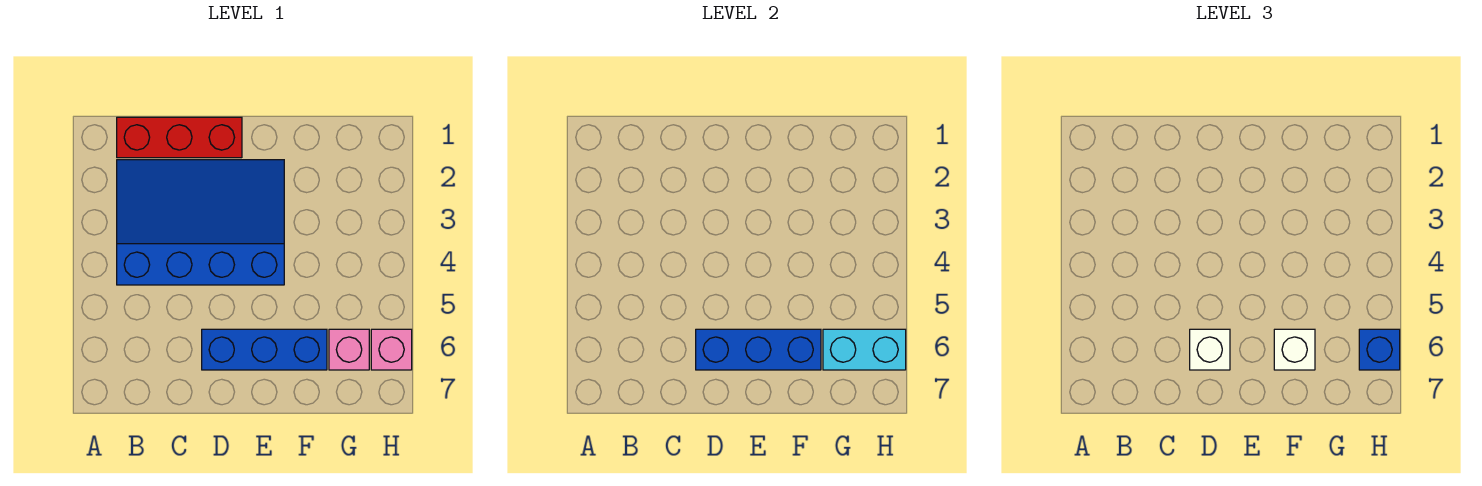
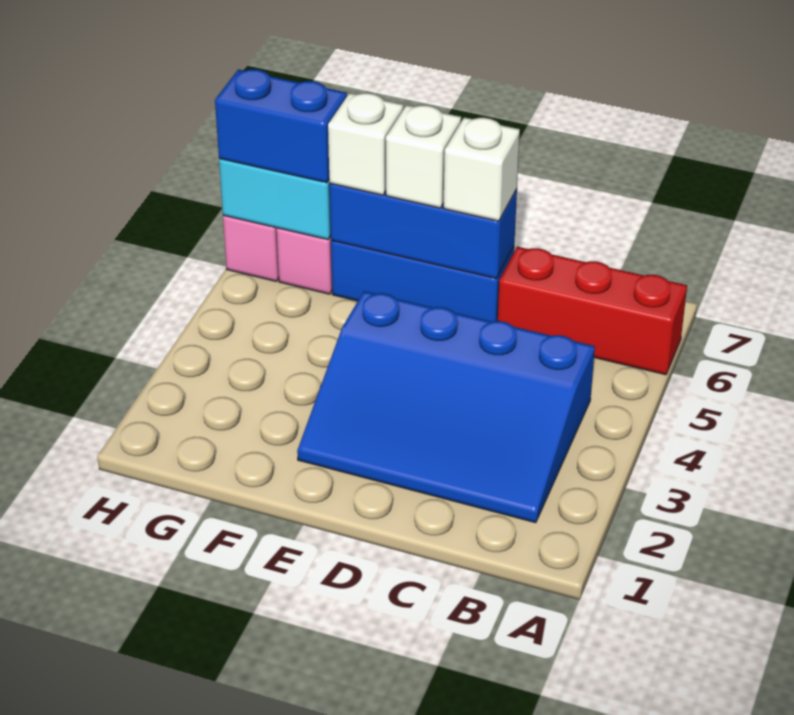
red 1x3 brick [117,117,242,158] -> red 1x3 brick moved to [498,247,687,375]
none -> white 1x1 brick [386,105,461,208]
blue 1x1 brick [1359,329,1400,370] -> blue 1x2 brick [215,69,347,183]

